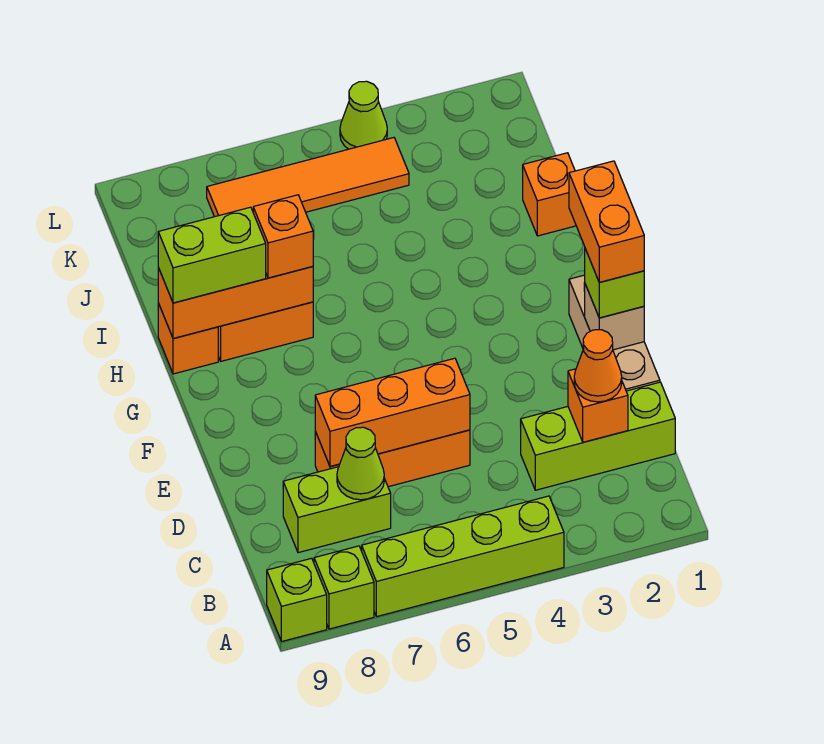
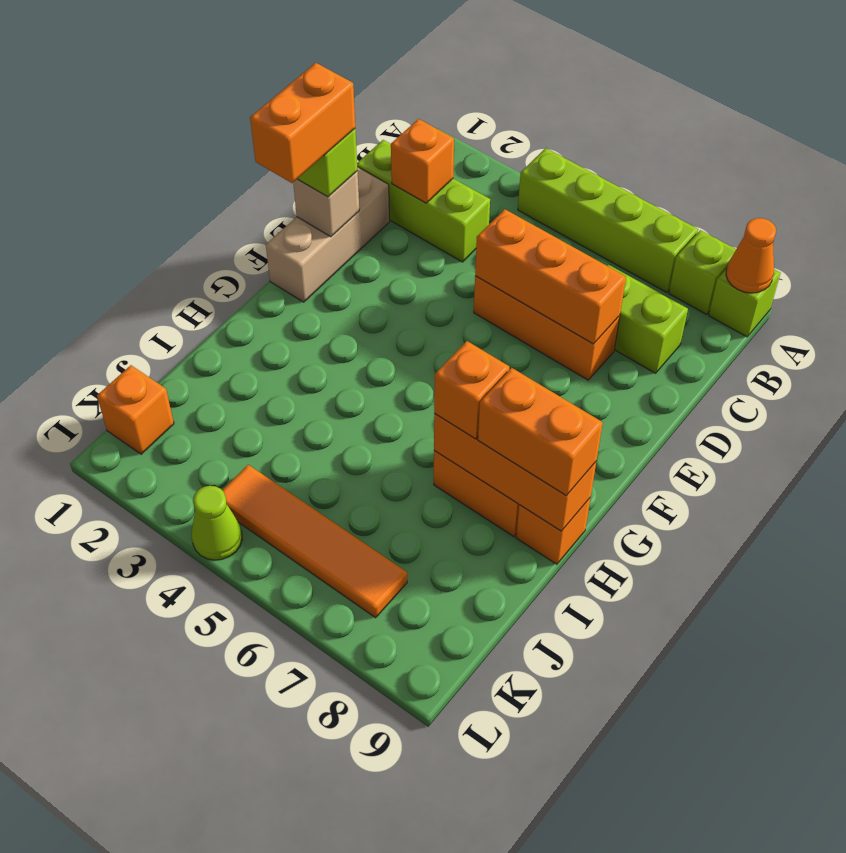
orange 1x1 cone [574,330,622,402] -> orange 1x1 cone moved to [726,218,776,293]
lime 1x1 cone [337,427,384,500] -> none
lime 1x2 brick [158,207,266,303] -> orange 1x2 brick [478,368,603,496]
orange 1x1 brick [522,153,576,236] -> orange 1x1 brick moved to [97,365,174,454]

